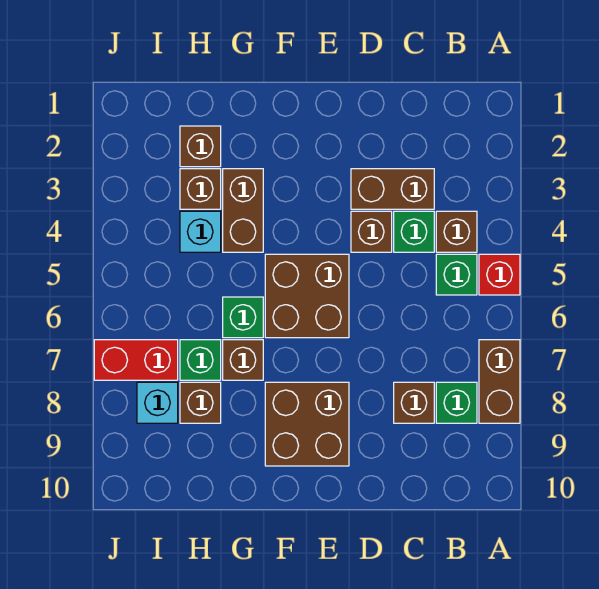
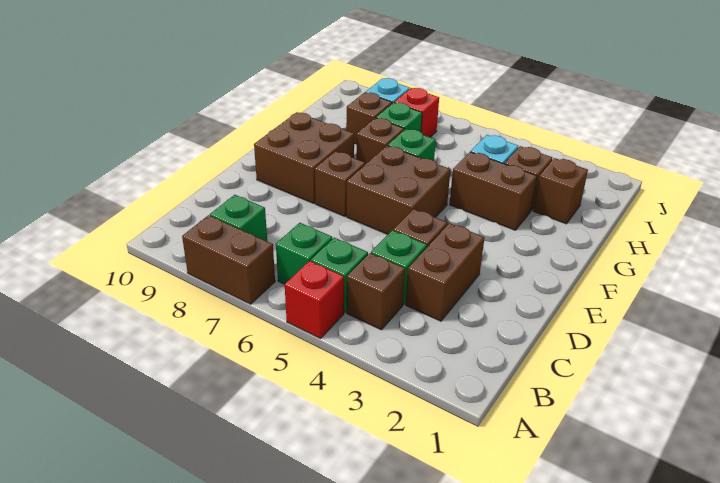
none -> green 1x1 brick [276,223,332,284]
brown 1x1 brick [394,382,434,423] -> brown 1x1 brick moved to [315,151,365,216]
red 1x2 brick [94,340,178,380] -> red 1x1 brick [394,88,439,137]

